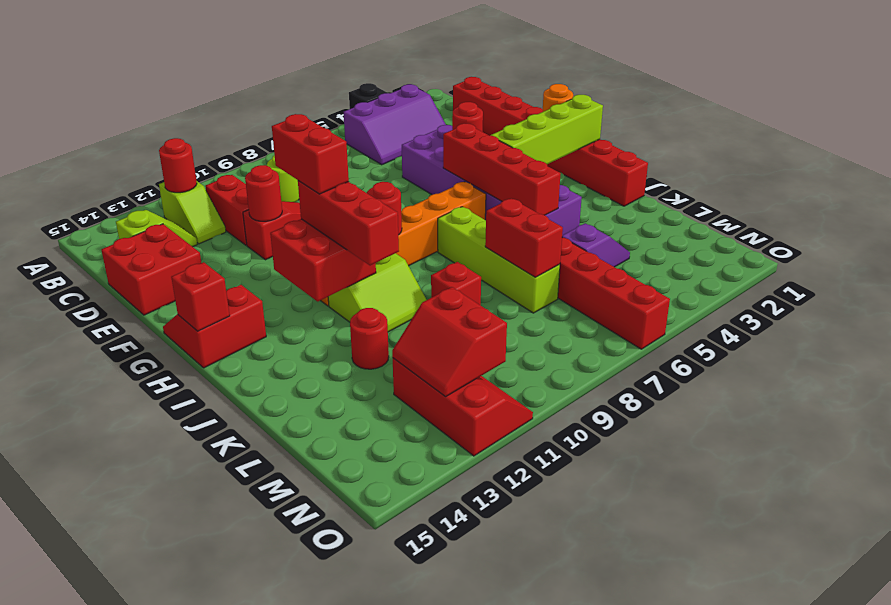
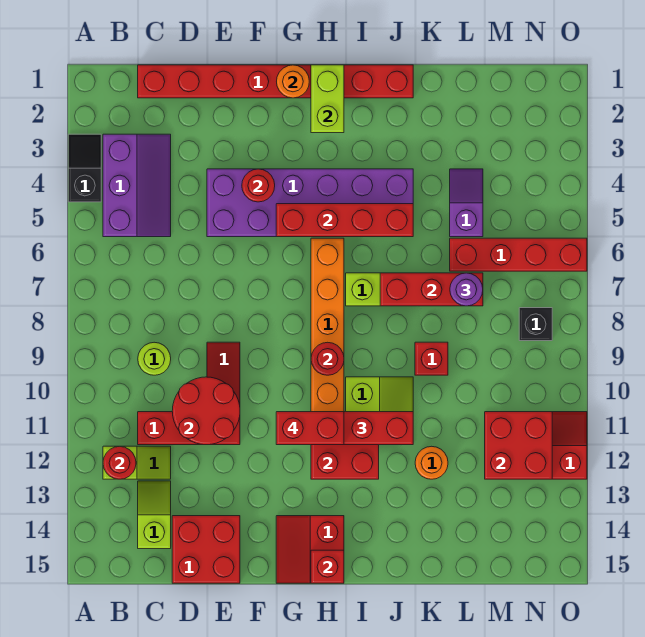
red 1x1 round brick [245,165,282,221] -> red 2x2 round brick [172,377,240,445]
lime 1x4 brick [490,95,603,164] -> lime 1x2 brick [311,65,344,133]
red 1x2 brick [485,198,563,277] -> red 1x3 brick [380,273,483,306]
red 1x1 round brick [350,308,389,369] -> orange 1x1 round brick [415,446,448,479]
none -> purple 1x1 round brick [450,273,483,306]
red 2x2 slope [392,287,507,397] -> red 2x2 brick [485,412,552,479]
none -> black 1x1 brick [519,308,552,341]

